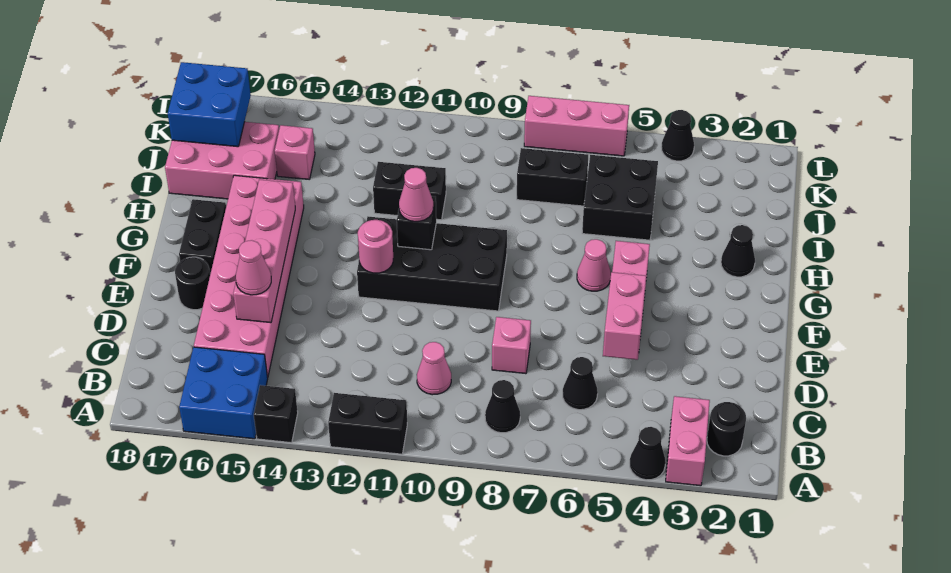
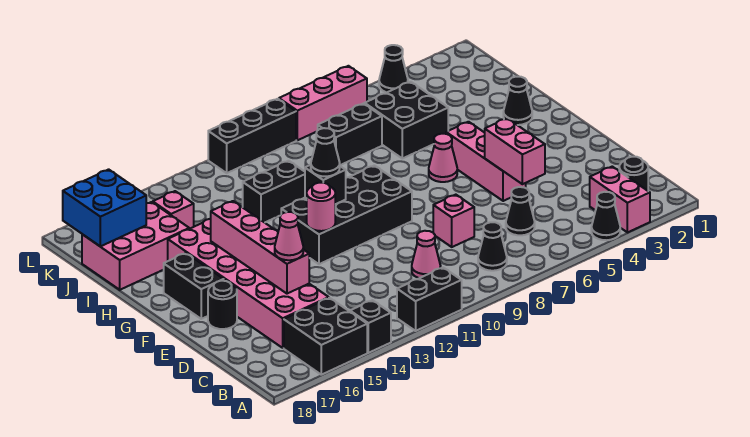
blue 2x2 brick [179,347,268,439] -> black 2x2 brick [284,298,367,375]
pink 1x1 cone [399,168,433,222] -> black 1x1 cone [311,128,340,177]
none -> black 1x3 brick [208,99,296,173]

